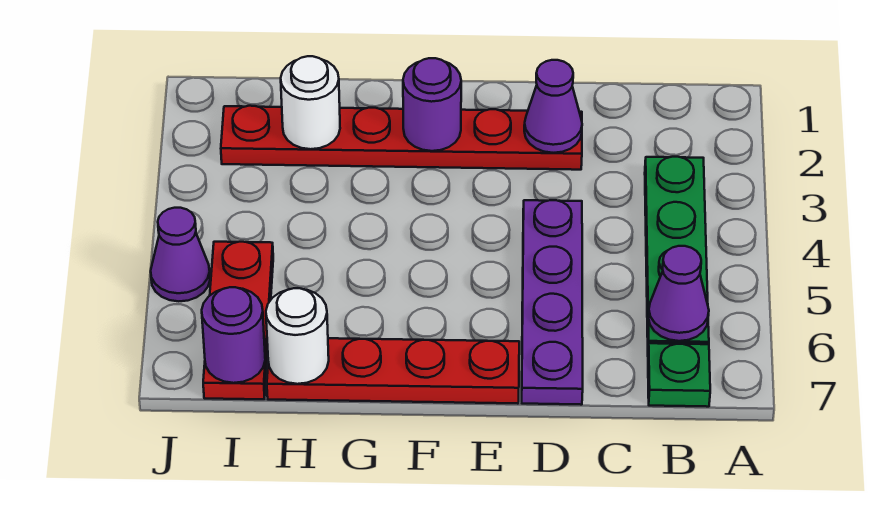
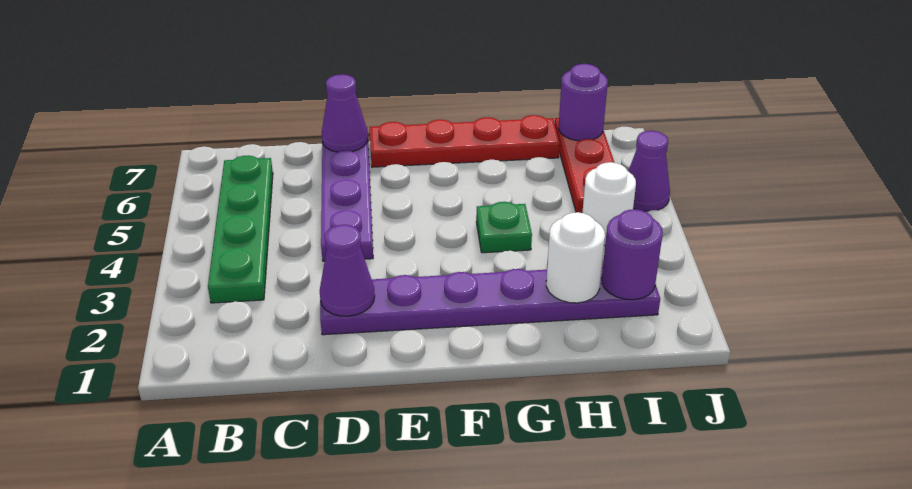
purple 1x1 cone [648,246,709,341] -> purple 1x1 cone moved to [322,74,368,152]
green 1x1 plate [648,343,710,407] -> green 1x1 plate moved to [476,202,532,253]
red 1x6 plate [221,106,582,170] -> purple 1x6 plate [320,267,660,335]
purple 1x1 round brick [403,58,461,151] -> purple 1x1 round brick moved to [602,209,663,300]
white 1x1 round brick [266,288,329,384] -> white 1x1 round brick moved to [582,162,636,245]

